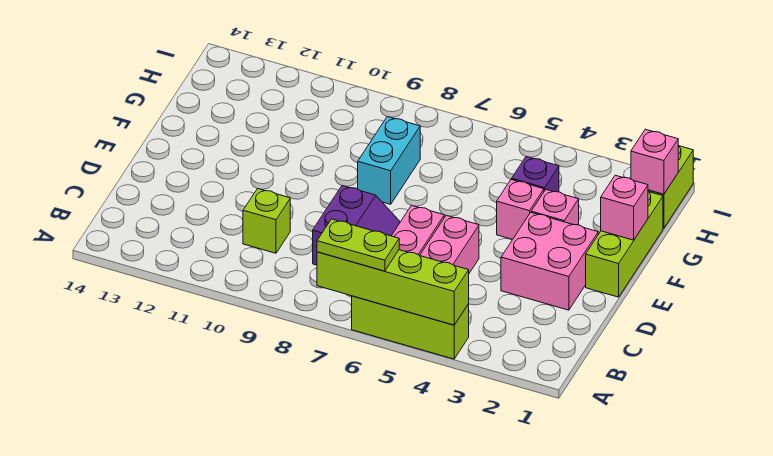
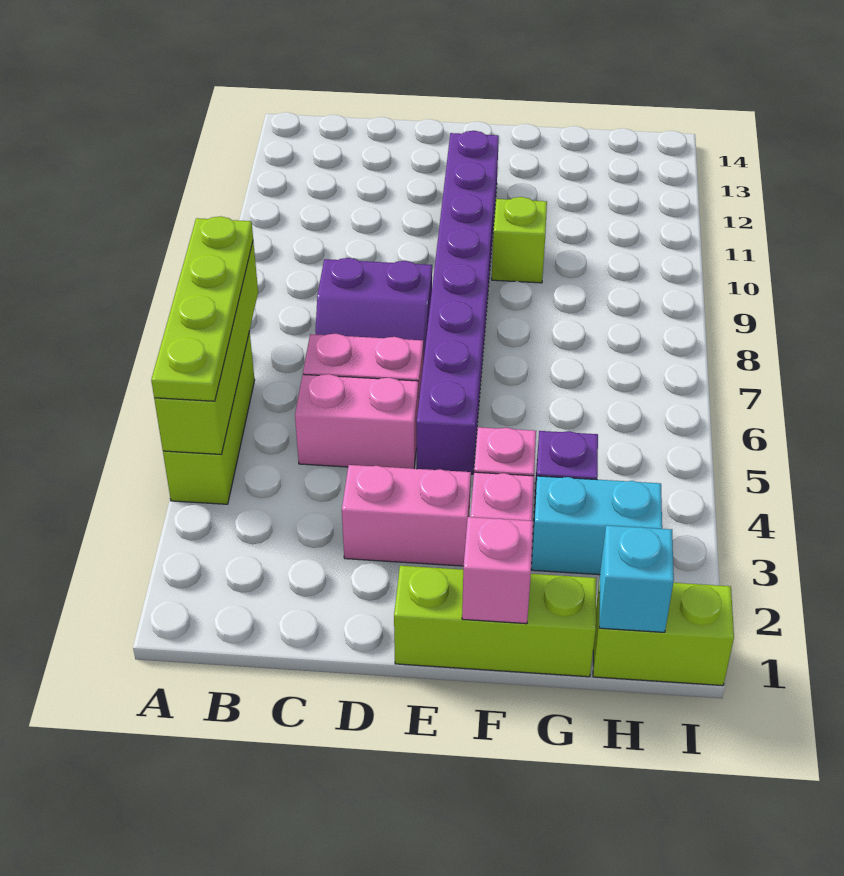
lime 1x2 plate [317,219,399,271] -> lime 1x4 plate [151,216,253,401]
lime 1x1 brick [243,189,290,253] -> lime 1x1 brick moved to [492,197,547,283]
pink 2x2 brick [501,213,598,310] -> pink 1x2 brick [342,465,471,566]
none -> purple 1x8 brick [417,131,499,474]
cyan 1x2 brick [358,117,420,204] -> cyan 1x2 brick moved to [531,476,662,575]
pink 1x1 brick [631,129,678,194] -> cyan 1x1 brick [599,525,674,632]

